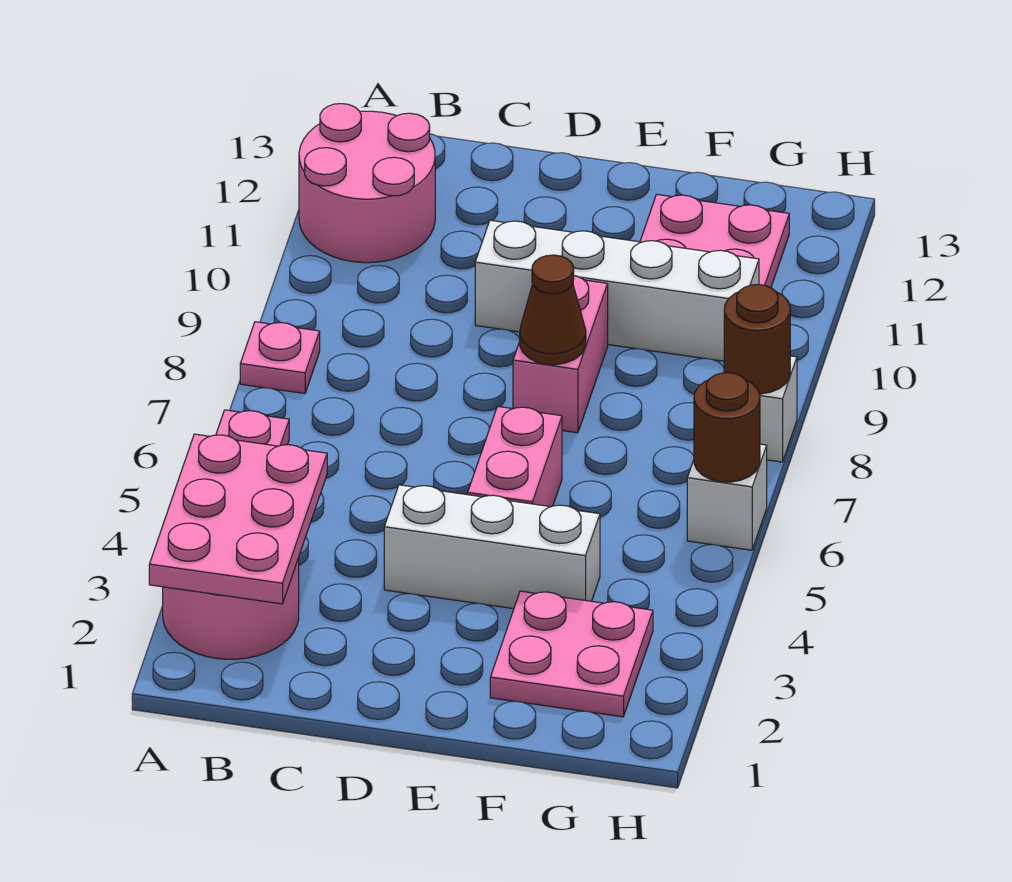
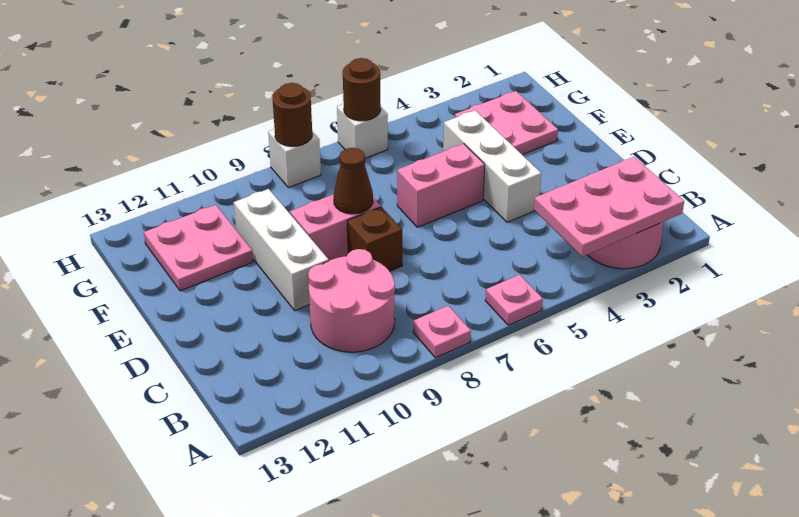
pink 2x2 round brick [299,104,435,263] -> pink 2x2 round brick moved to [308,249,395,352]
none -> brown 1x1 brick [347,207,402,271]
white 1x4 brick [475,220,759,361] -> white 1x3 brick [234,189,329,310]

